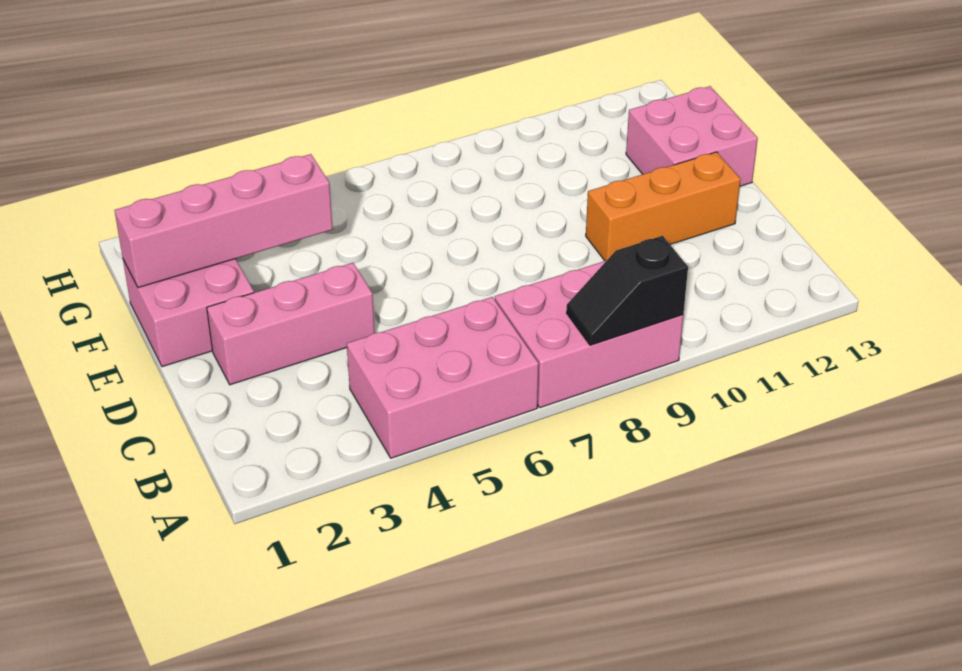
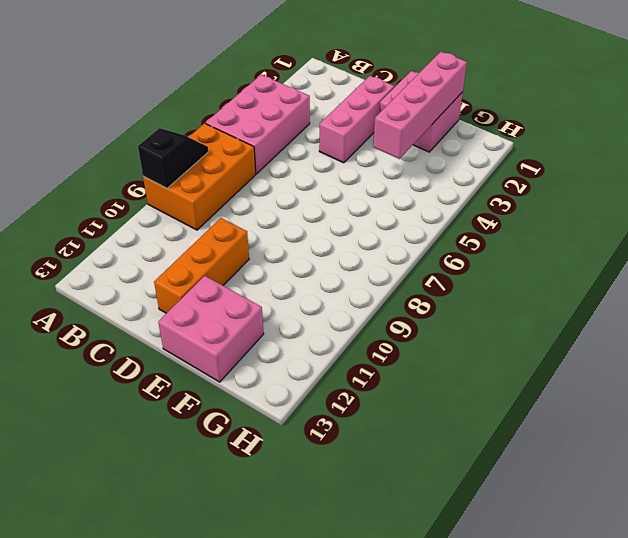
pink 2x3 brick [495,261,683,408] -> orange 2x3 brick [143,123,256,230]

